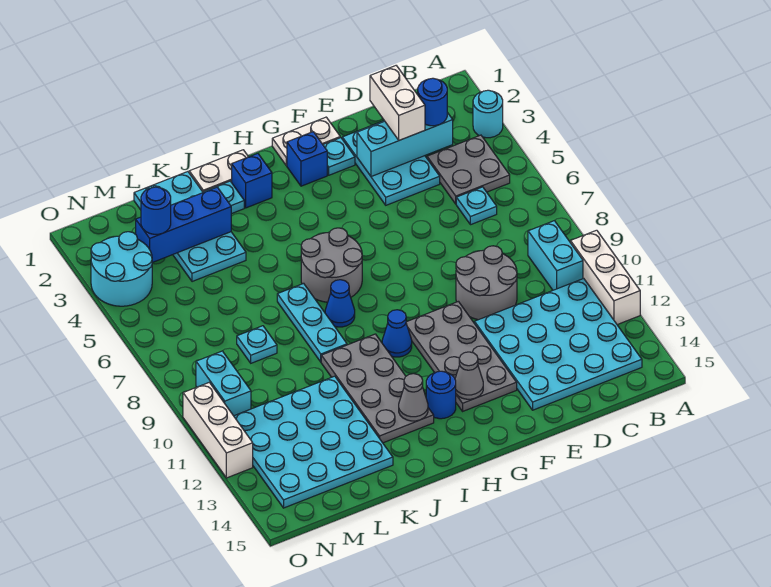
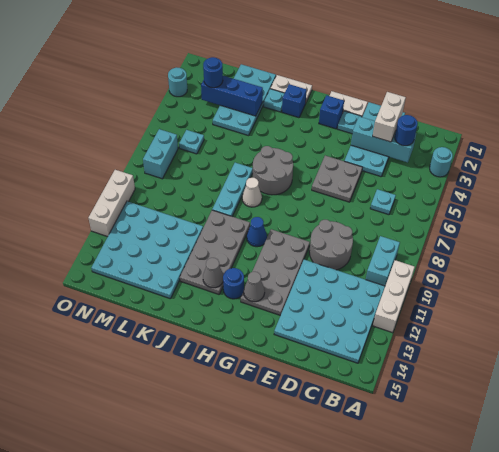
grey 2x2 plate [427,135,510,204] -> grey 2x2 plate moved to [312,156,362,202]
cyan 2x3 plate [342,121,440,205] -> cyan 2x4 plate [345,102,405,177]
blue 1x1 cone [325,280,355,327] -> white 1x1 cone [242,178,262,207]
cyan 1x1 plate [237,326,277,363] -> cyan 1x1 plate moved to [179,130,204,154]
cyan 2x2 round brick [91,232,152,306] -> cyan 1x1 round brick [168,67,187,97]
cyan 1x2 brick [196,351,251,416] -> cyan 1x2 brick moved to [143,129,178,179]

